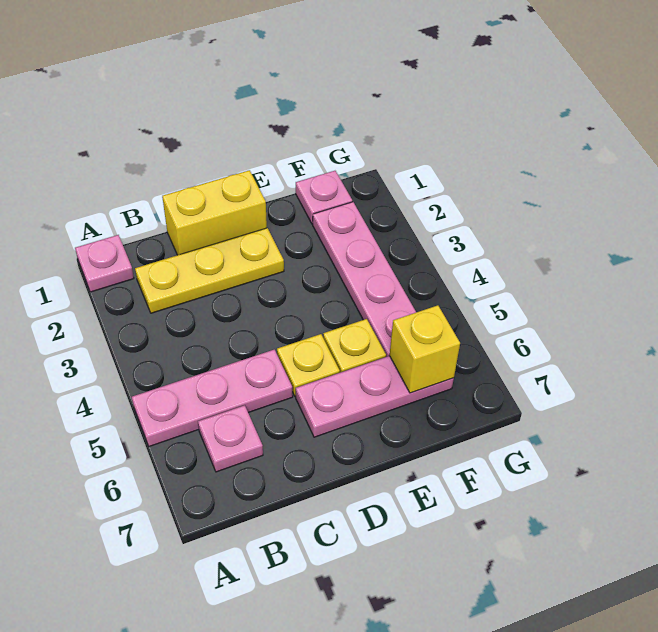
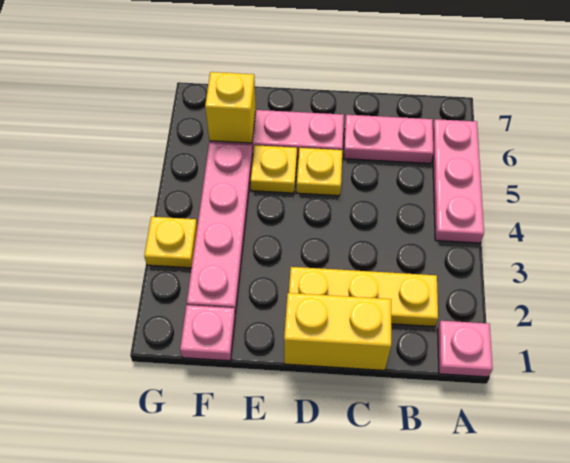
pink 1x3 plate [132,349,293,446] -> pink 1x3 plate turned to [433,119,484,243]
pink 1x1 plate [198,405,263,472] -> pink 1x2 plate [344,115,433,163]
none -> yellow 1x1 plate [144,217,197,268]

